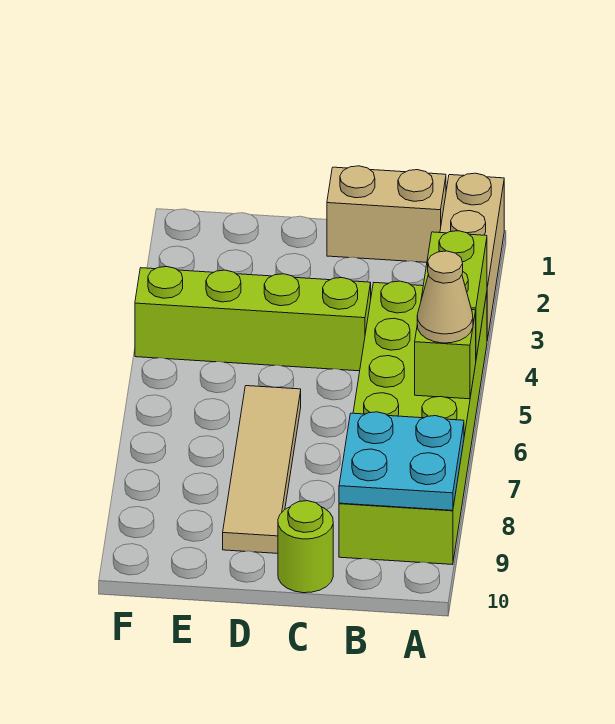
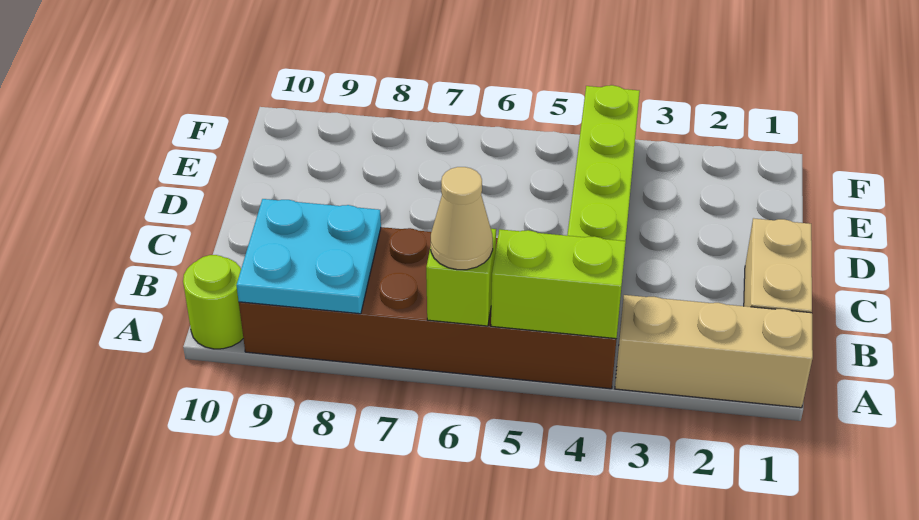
lime 2x6 brick [339,281,487,565] -> brown 2x6 brick [239,227,616,389]
lime 1x1 round brick [278,501,333,593] -> lime 1x1 round brick moved to [183,255,243,349]
tan 1x4 tile [223,386,301,553] -> none

